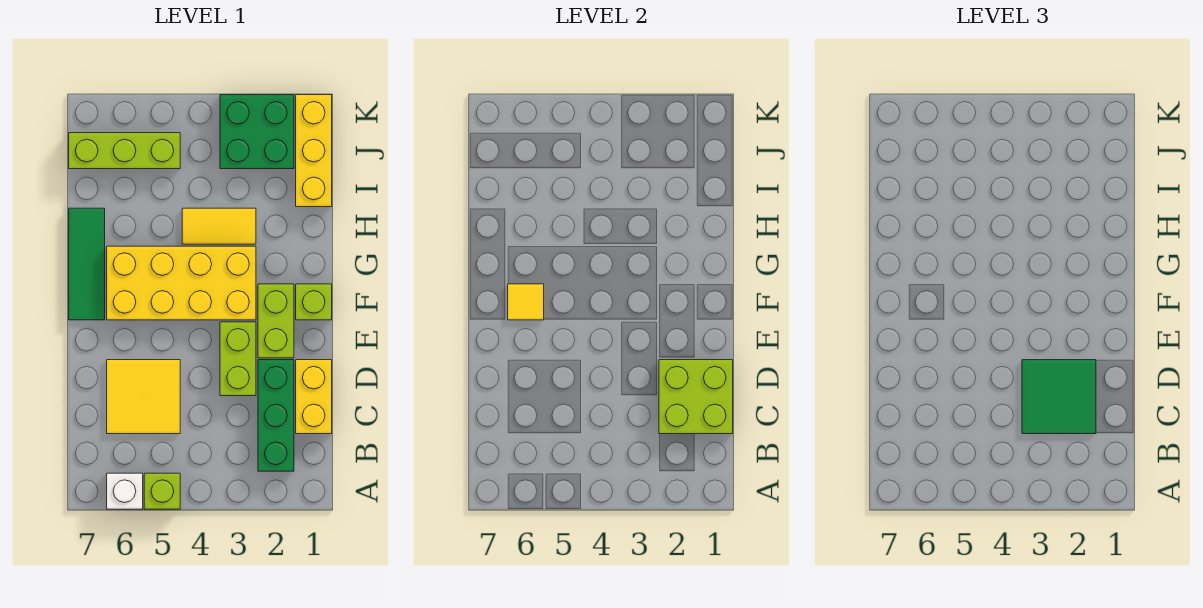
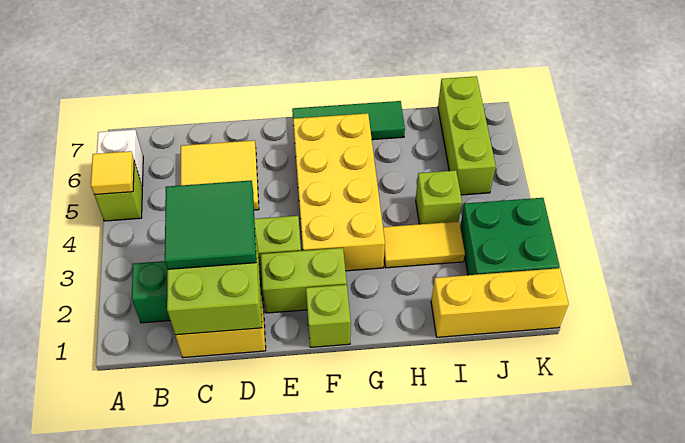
yellow 1x1 tile [508,284,544,320] -> yellow 1x1 tile moved to [91,151,134,195]
yellow 1x2 tile [182,208,256,244] -> yellow 1x2 tile turned to [383,221,465,268]
none -> lime 1x1 brick [416,170,462,224]

